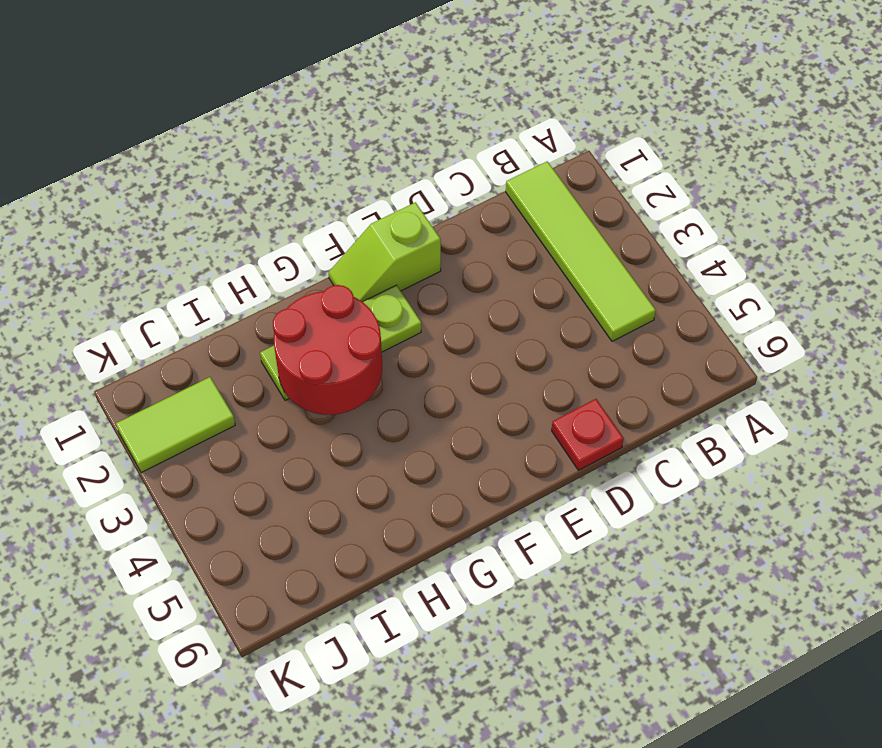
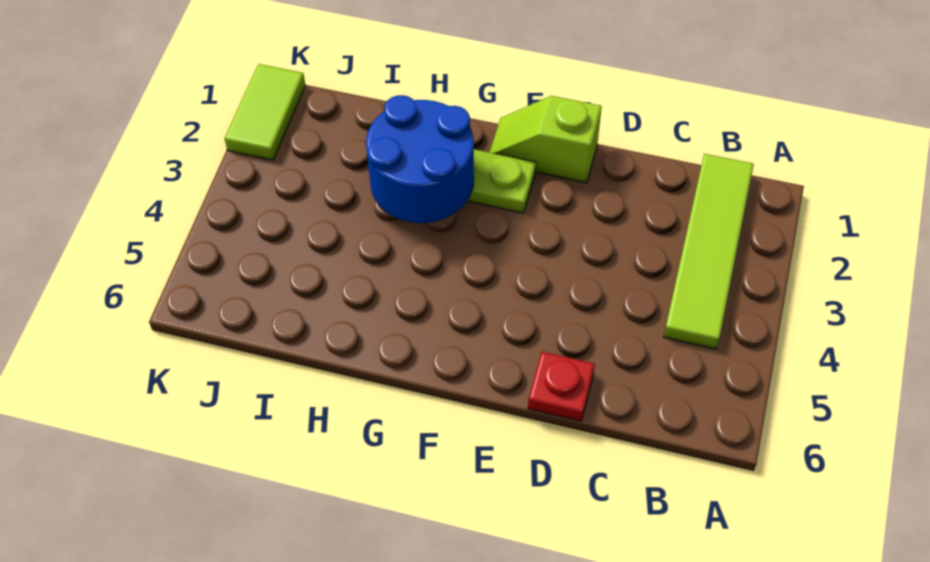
red 2x2 round brick [273,285,382,415] -> blue 2x2 round brick [366,95,474,223]
lime 1x2 tile [116,377,235,473] -> lime 1x2 tile turned to [224,64,305,160]

